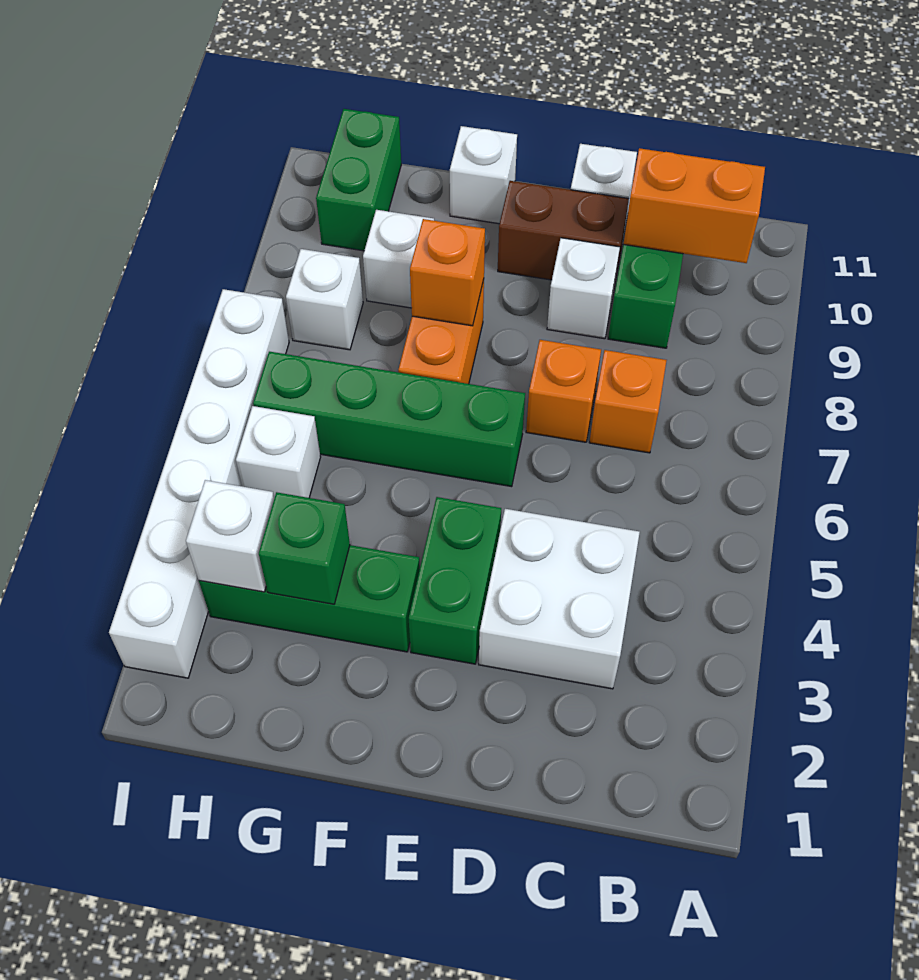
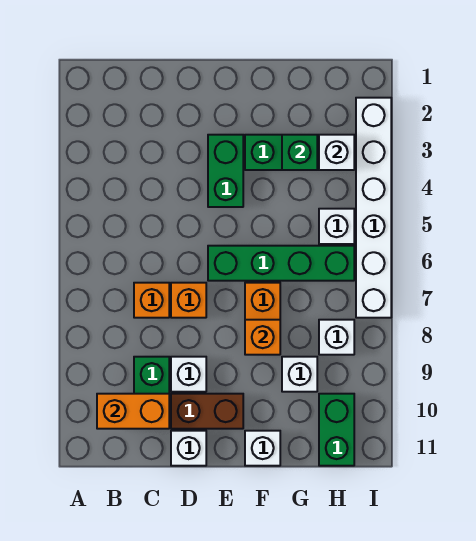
white 2x2 brick [479,509,640,689] -> none

